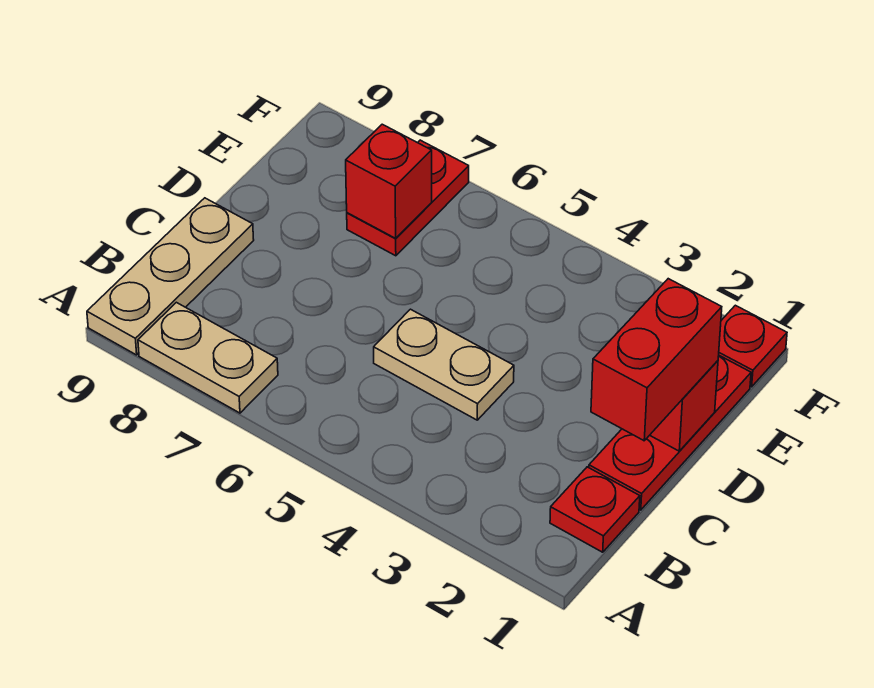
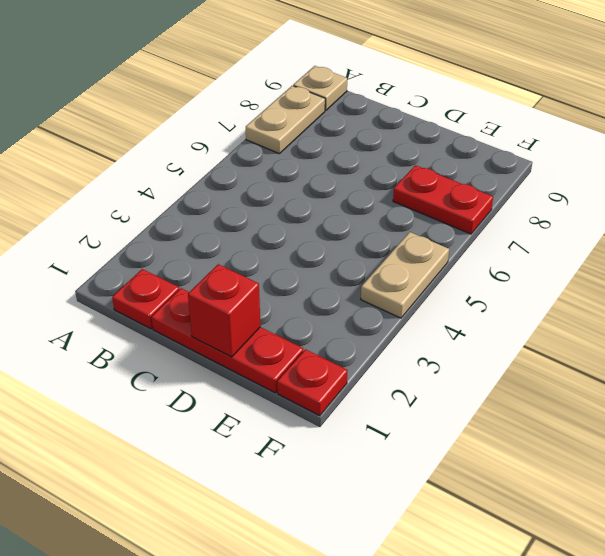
tan 1x3 plate [87,198,254,355] -> tan 1x1 plate [293,66,347,110]
red 1x2 brick [591,279,722,441] -> none
tan 1x2 plate [374,309,514,420] -> tan 1x2 plate moved to [361,232,449,318]
red 1x1 brick [346,124,432,238] -> none

